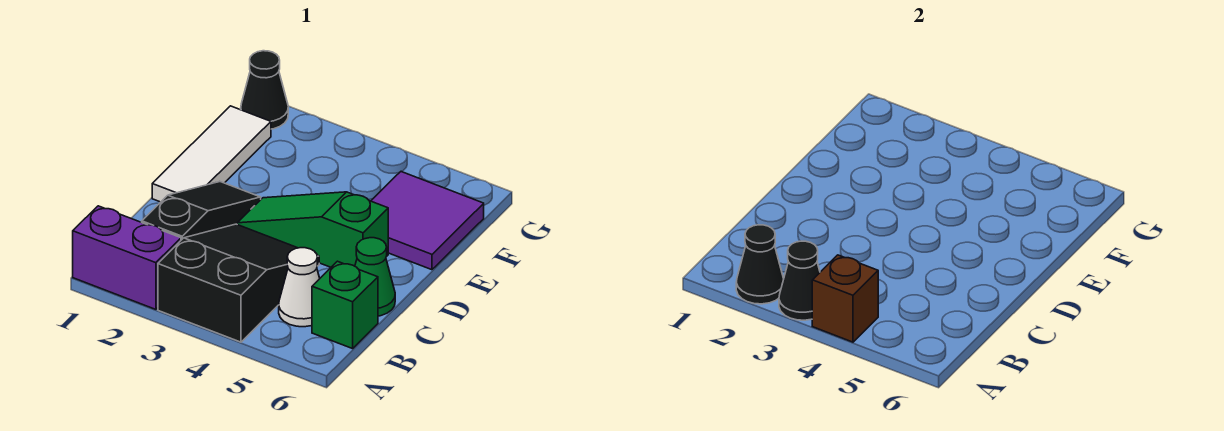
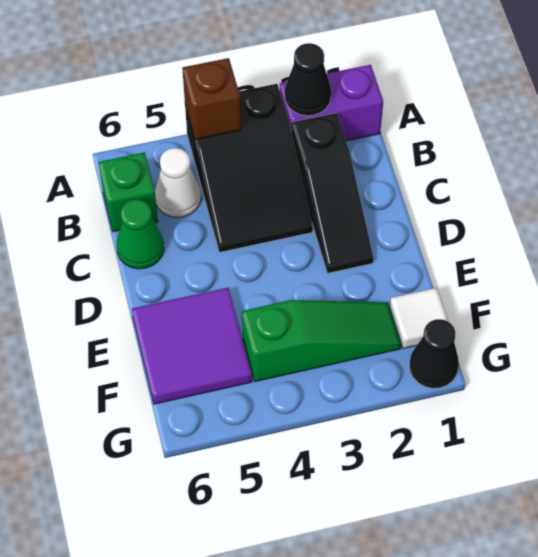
black 1x1 cone [779,241,820,320] -> none
white 1x3 tile [152,106,271,202] -> white 1x1 tile [389,288,448,348]
green 1x3 slope [237,192,388,267] -> green 1x3 slope moved to [242,300,401,382]

